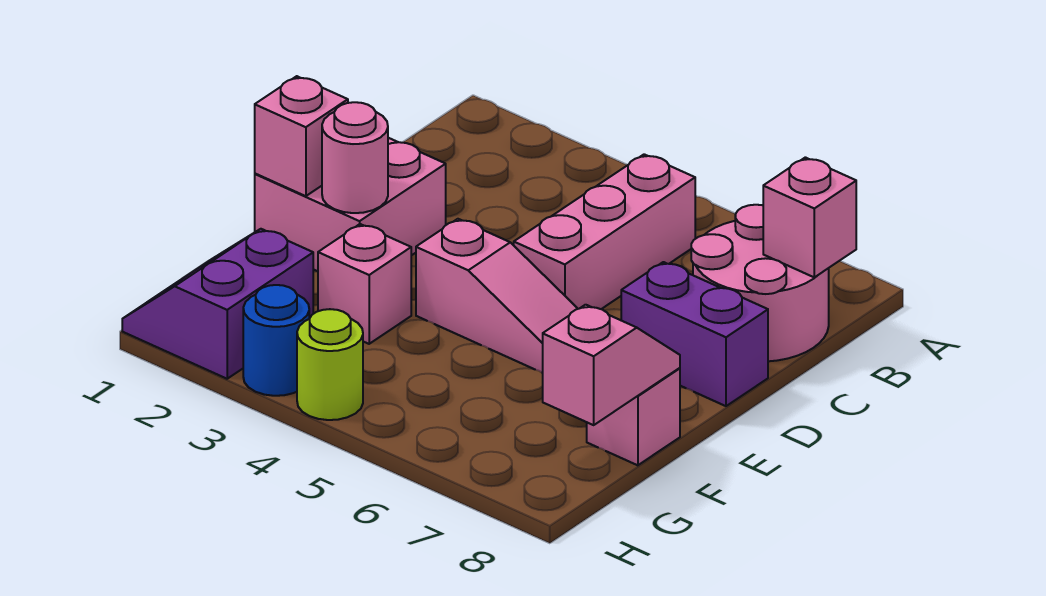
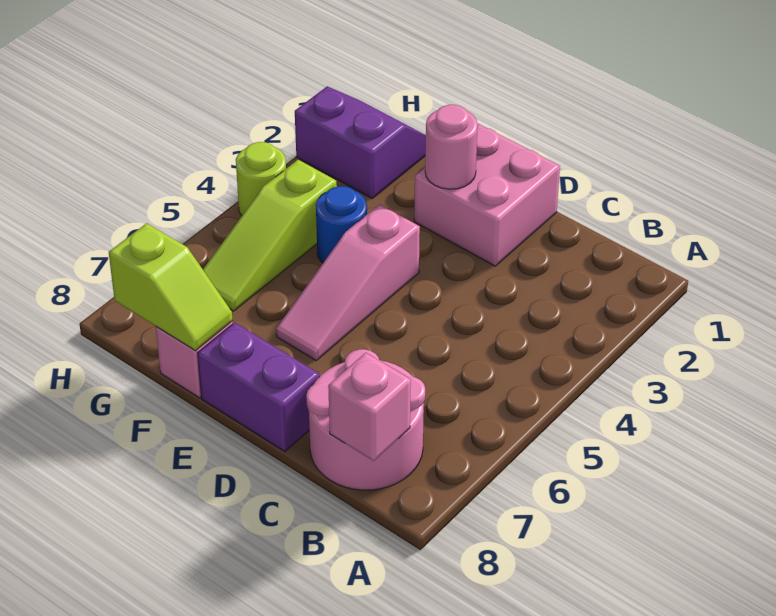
pink 1x3 brick [514,154,695,309] -> none
purple 1x2 brick [621,262,768,406] -> purple 1x2 brick turned to [198,323,319,452]
pink 1x1 brick [255,76,348,196] -> none
pink 1x1 brick [318,224,411,344] -> none
pink 1x2 slope [543,305,680,425] -> lime 1x2 slope [109,223,233,351]
none -> lime 1x3 slope [203,160,337,311]
blue 1x1 round brick [243,285,309,396] -> blue 1x1 round brick moved to [316,186,367,263]

